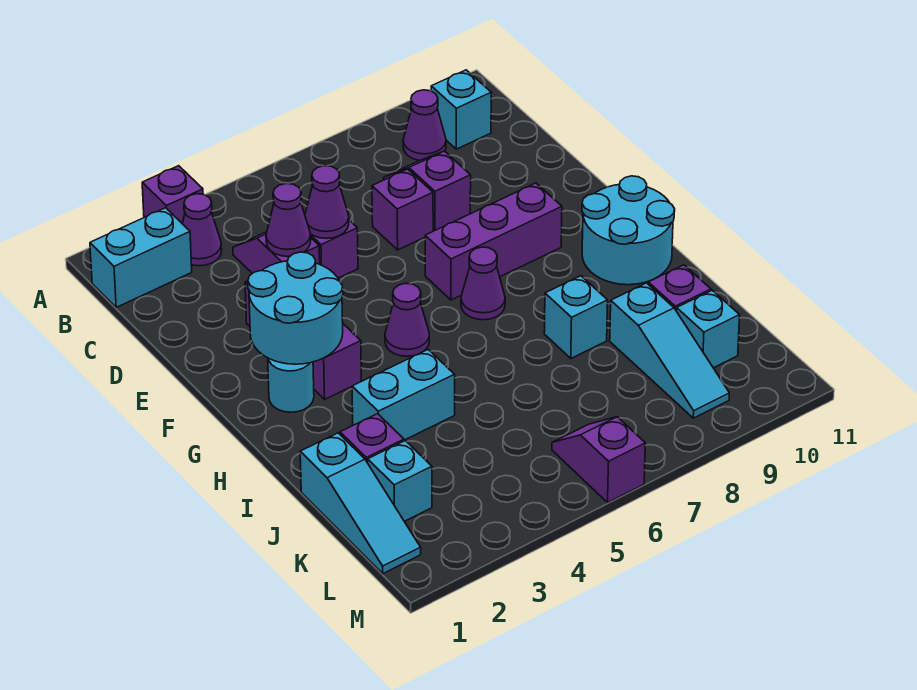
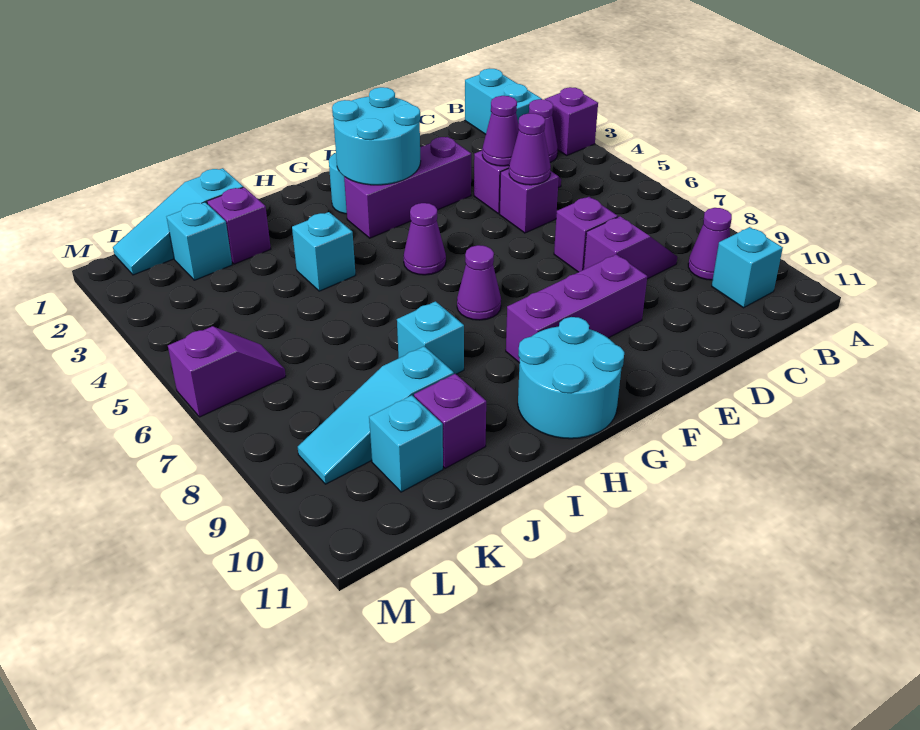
purple 1x3 brick [425,183,562,300] -> purple 1x3 brick turned to [506,254,647,363]
cyan 1x2 brick [352,350,455,440] -> cyan 1x1 brick [292,212,356,291]

